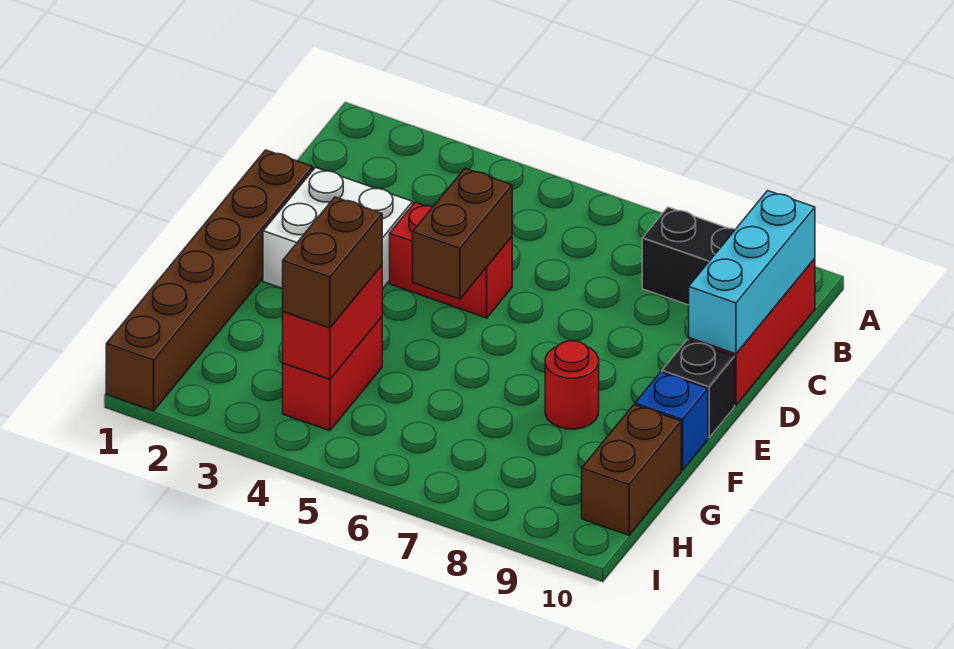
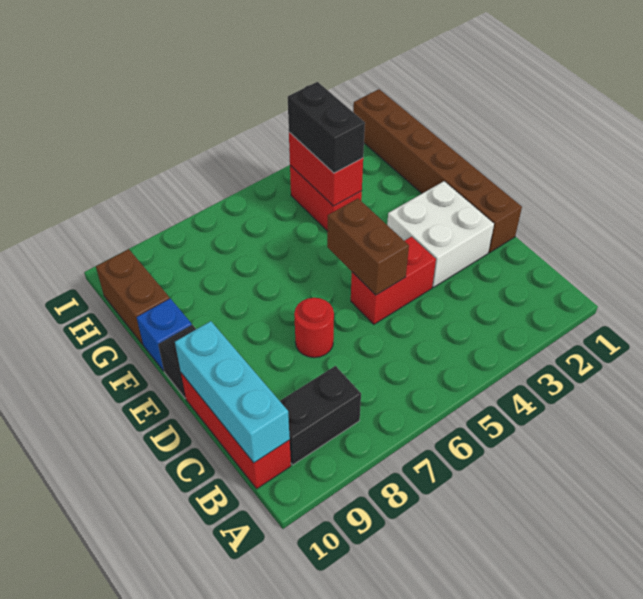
red 1x1 round brick [545,341,599,429] -> red 1x1 round brick moved to [294,298,334,358]
brown 1x2 brick [283,197,382,328] -> black 1x2 brick [288,82,365,173]

